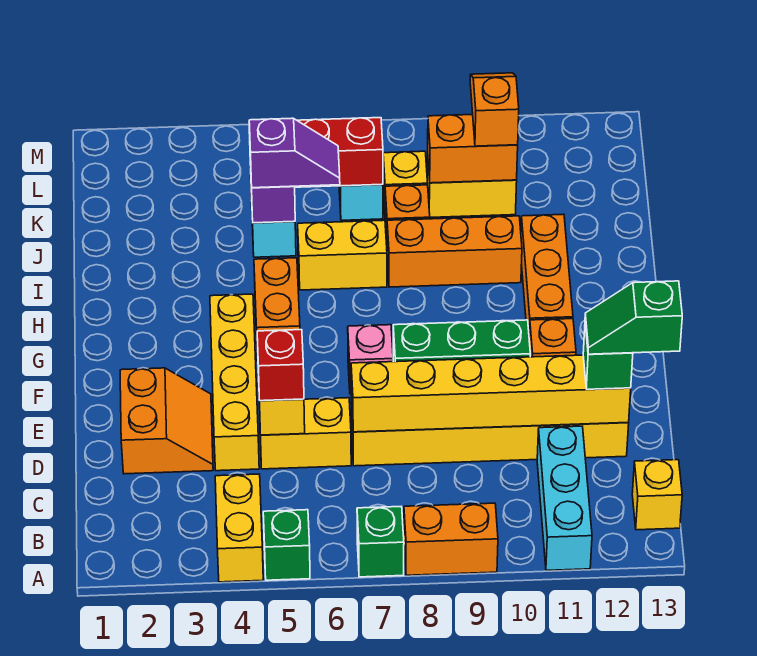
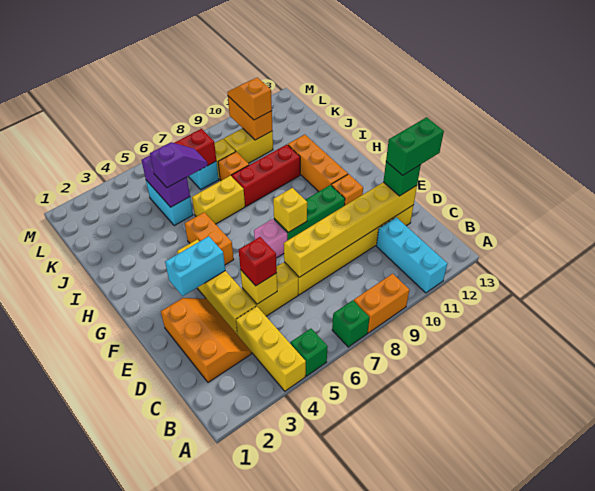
yellow 1x2 brick [215,474,263,582] -> yellow 1x3 brick [236,306,306,391]
yellow 1x1 brick [632,460,682,530] -> yellow 1x1 brick moved to [273,188,307,232]
orange 2x2 slope [120,368,213,474] -> orange 2x3 slope [161,298,251,383]
green 1x2 slope [585,281,682,354] -> green 1x2 brick [386,117,444,175]
none -> cyan 1x2 brick [165,236,225,296]
orange 1x3 brick [387,216,522,287] -> red 1x3 brick [232,145,300,206]
orange 1x2 brick [428,115,518,183] -> orange 1x2 brick turned to [228,96,272,140]

